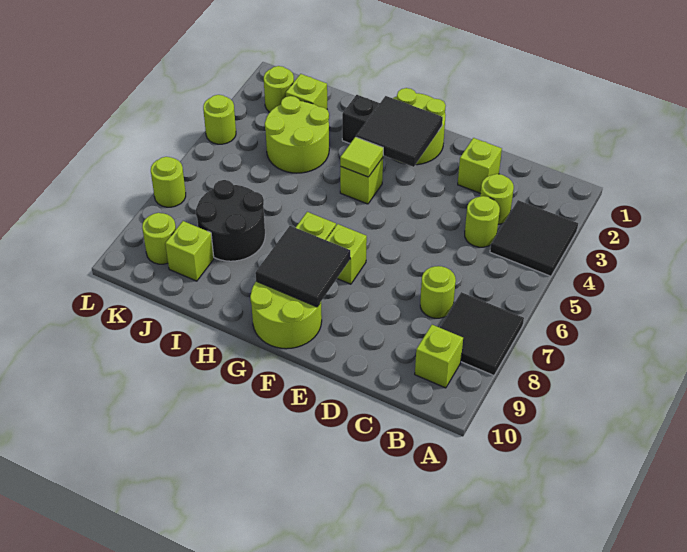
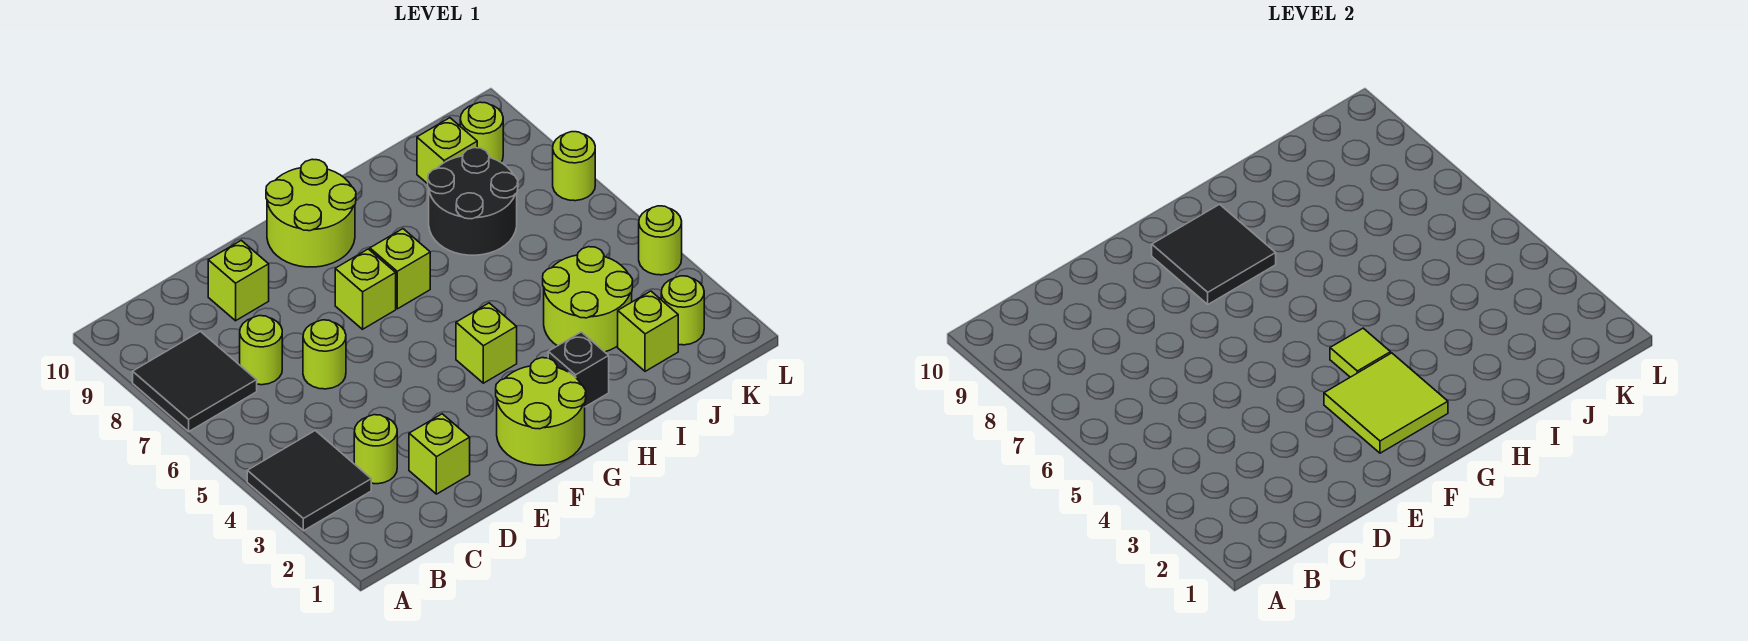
lime 1x1 brick [415,325,463,388] -> lime 1x1 brick moved to [208,240,269,321]
lime 1x1 round brick [465,196,500,247] -> lime 1x1 round brick moved to [303,320,346,389]
black 2x2 tile [356,96,443,167] -> lime 2x2 tile [1324,353,1448,453]

